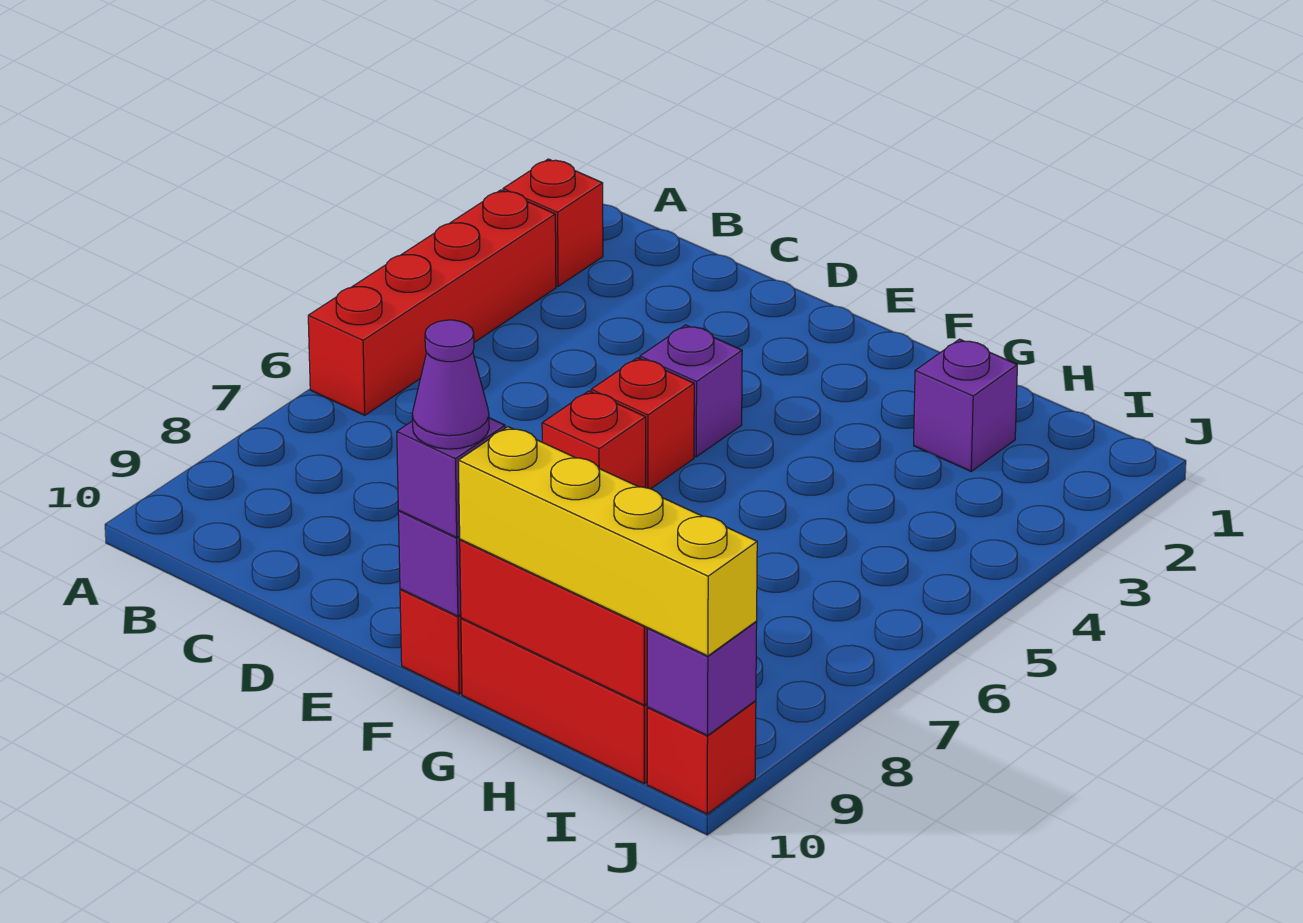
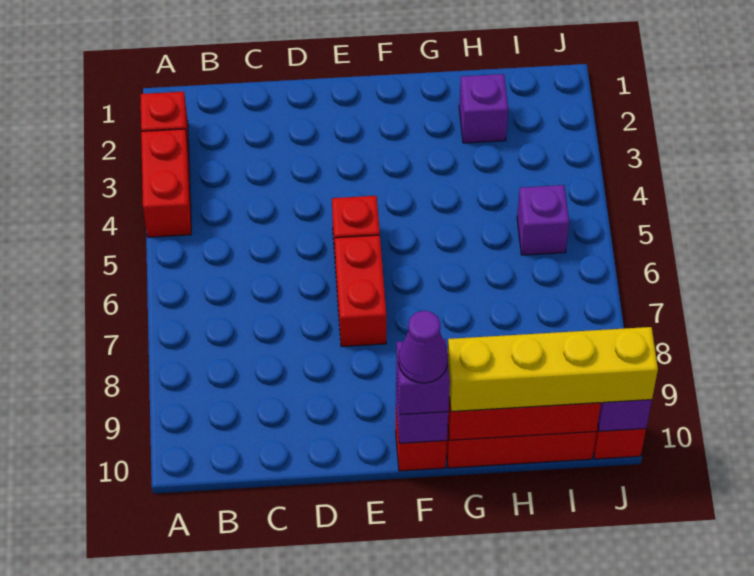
red 1x4 brick [308,190,556,415] -> red 1x2 brick [141,129,192,237]
purple 1x1 brick [640,325,742,457] -> purple 1x1 brick moved to [517,185,569,255]
red 1x1 brick [542,391,646,488] -> red 1x2 brick [335,235,386,347]

